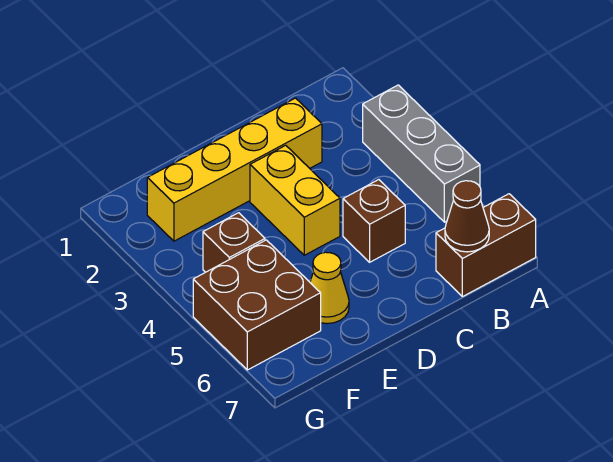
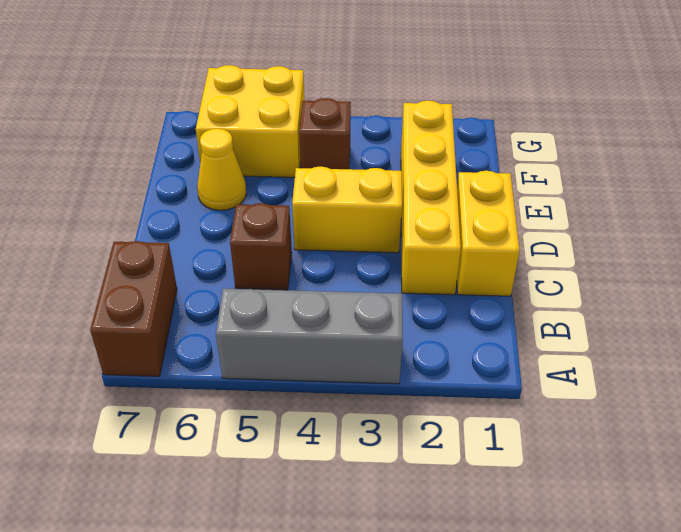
brown 1x1 cone [445,181,489,252] -> none
none -> yellow 1x2 brick [457,171,520,296]
brown 2x2 brick [193,240,321,370] -> yellow 2x2 brick [196,65,304,177]

